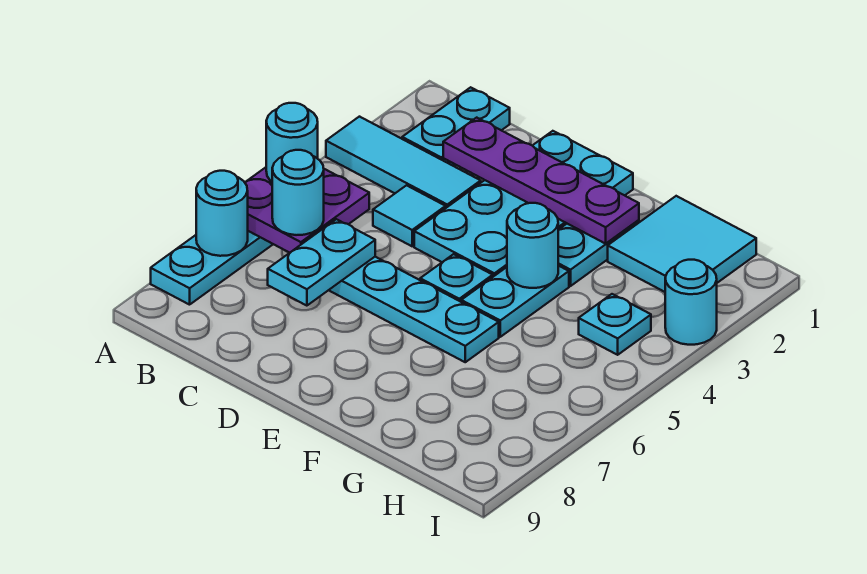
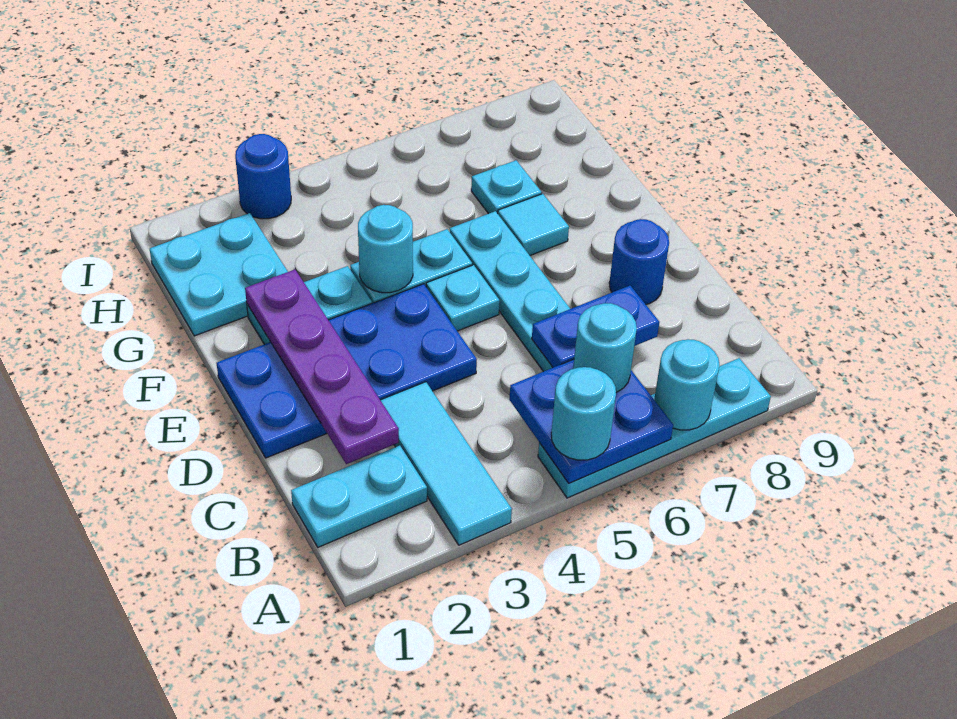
purple 2x2 plate [245,167,369,253] -> blue 2x2 plate [509,359,673,483]
cyan 1x1 tile [373,185,446,246] -> cyan 1x1 tile moved to [498,194,569,255]
cyan 1x2 plate [268,219,375,306] -> blue 1x2 plate [532,286,659,368]
cyan 2x4 plate [414,131,633,277] -> blue 2x4 plate [216,284,477,458]
none -> blue 1x1 round brick [609,219,669,304]
cyan 2x2 tile [608,196,756,292] -> cyan 2x2 plate [150,213,288,336]
cyan 1x1 plate [579,294,651,355] -> cyan 1x1 plate moved to [471,160,542,214]
cyan 1x1 round brick [665,260,717,345] -> blue 1x1 round brick [235,134,291,219]

